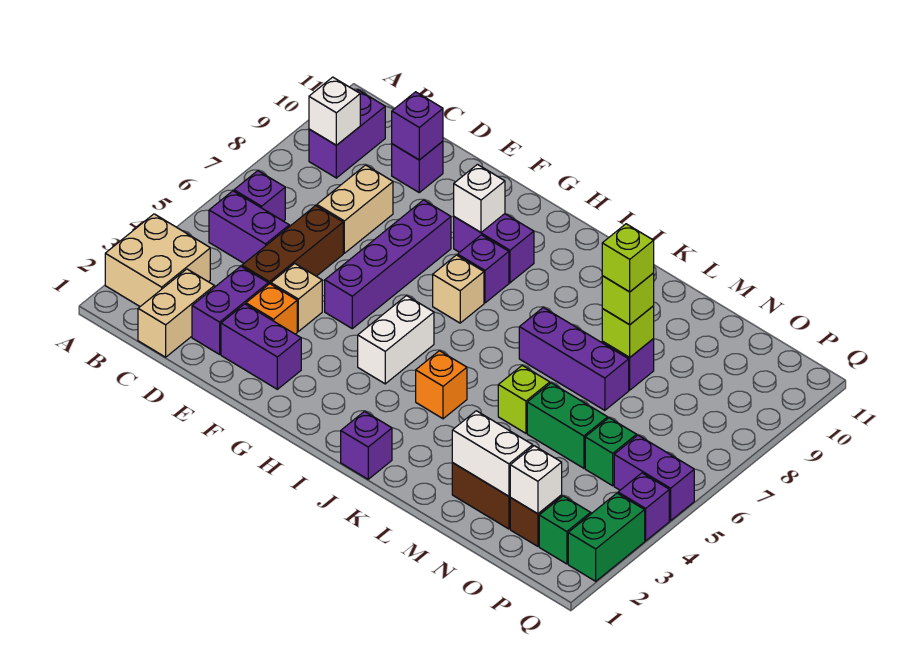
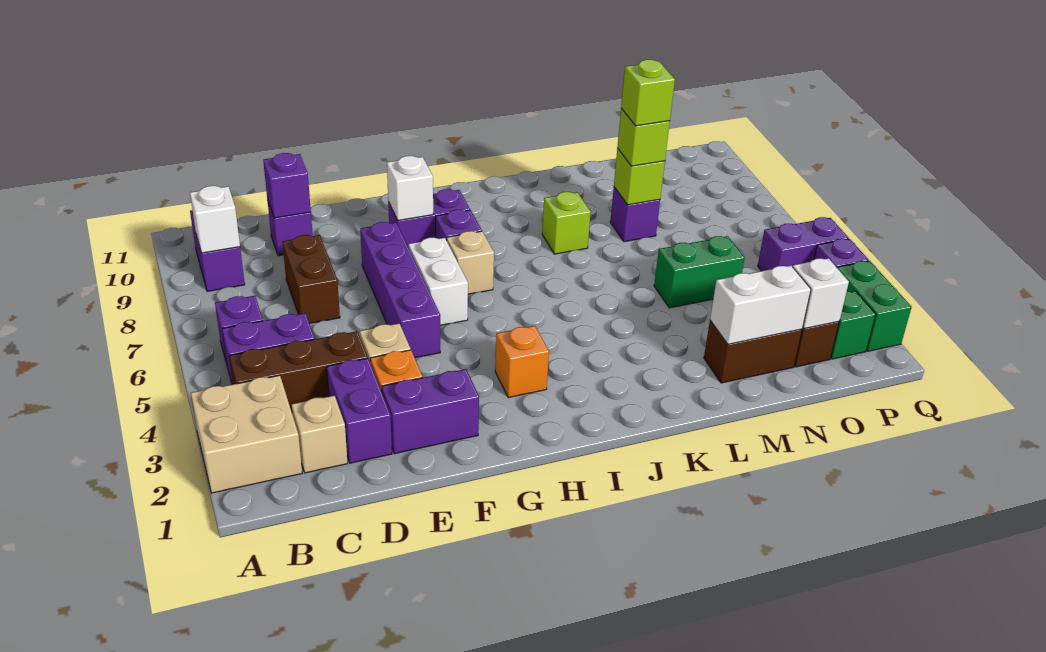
tan 1x2 brick [138,269,214,357] -> tan 1x1 brick [291,396,348,473]
brown 1x3 brick [242,206,343,284] -> brown 1x3 brick turned to [229,331,368,412]
tan 1x2 brick [317,165,393,253] -> brown 1x2 brick [283,235,340,324]
white 1x2 brick [358,296,434,384] -> white 1x2 brick moved to [409,238,468,325]
purple 1x1 brick [341,412,392,479] -> none
orange 1x1 brick [416,351,467,419] -> orange 1x1 brick moved to [495,326,549,398]
purple 1x3 brick [519,308,629,410] -> none
lime 1x1 brick [498,365,550,433] -> lime 1x1 brick moved to [542,192,591,254]
green 1x1 brick [585,418,637,486] -> none

